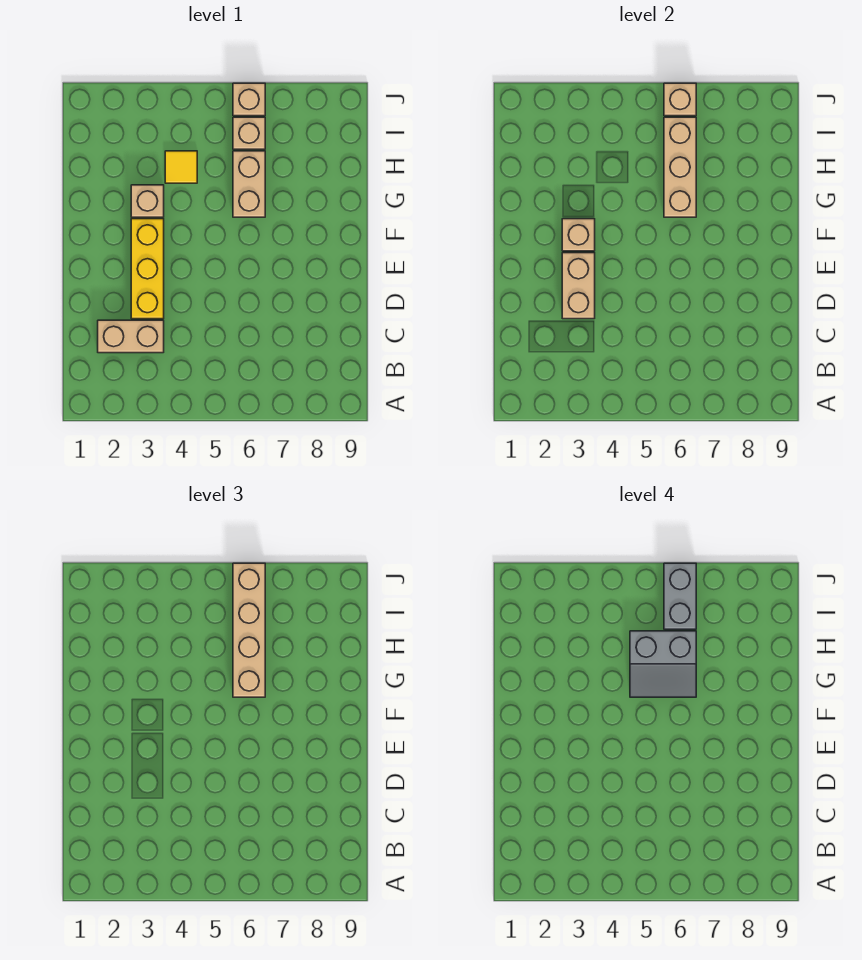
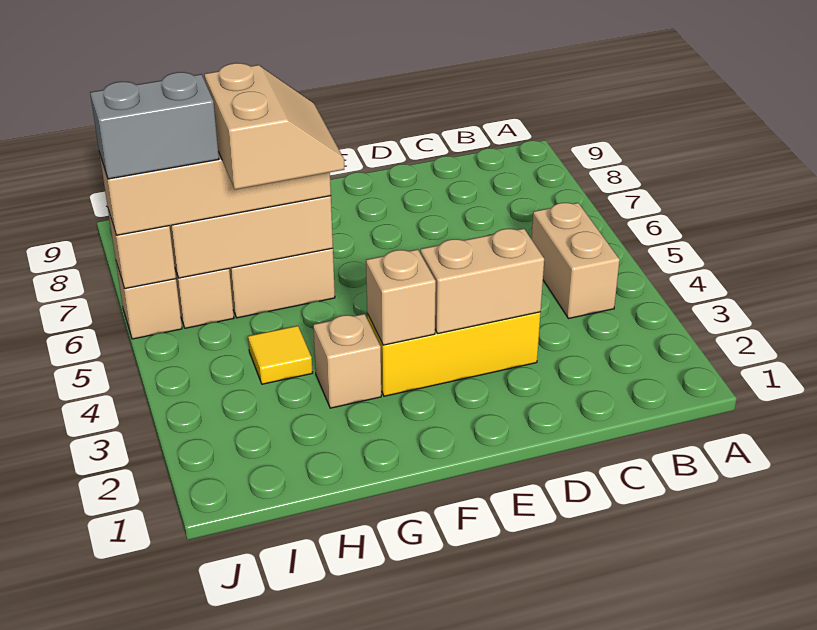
tan 1x2 brick [98,320,164,353] -> tan 1x2 brick moved to [532,203,620,319]
grey 2x2 slope [630,631,696,697] -> tan 2x2 slope [204,63,344,190]

